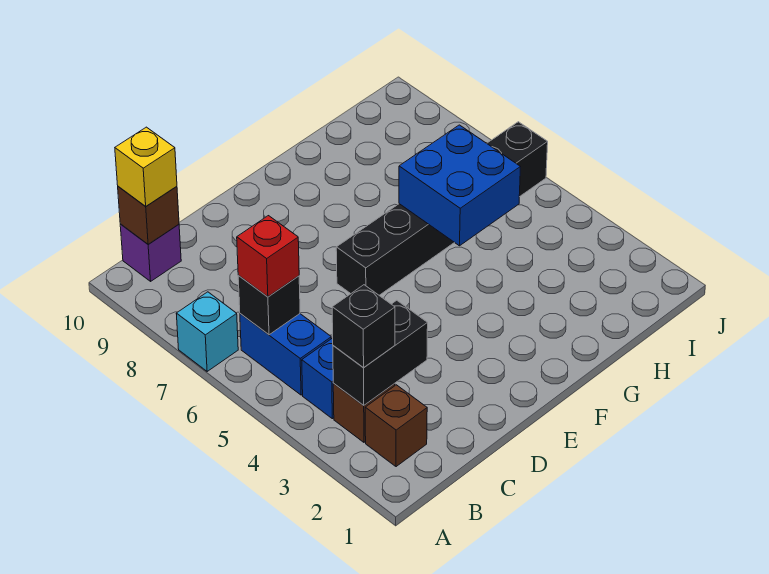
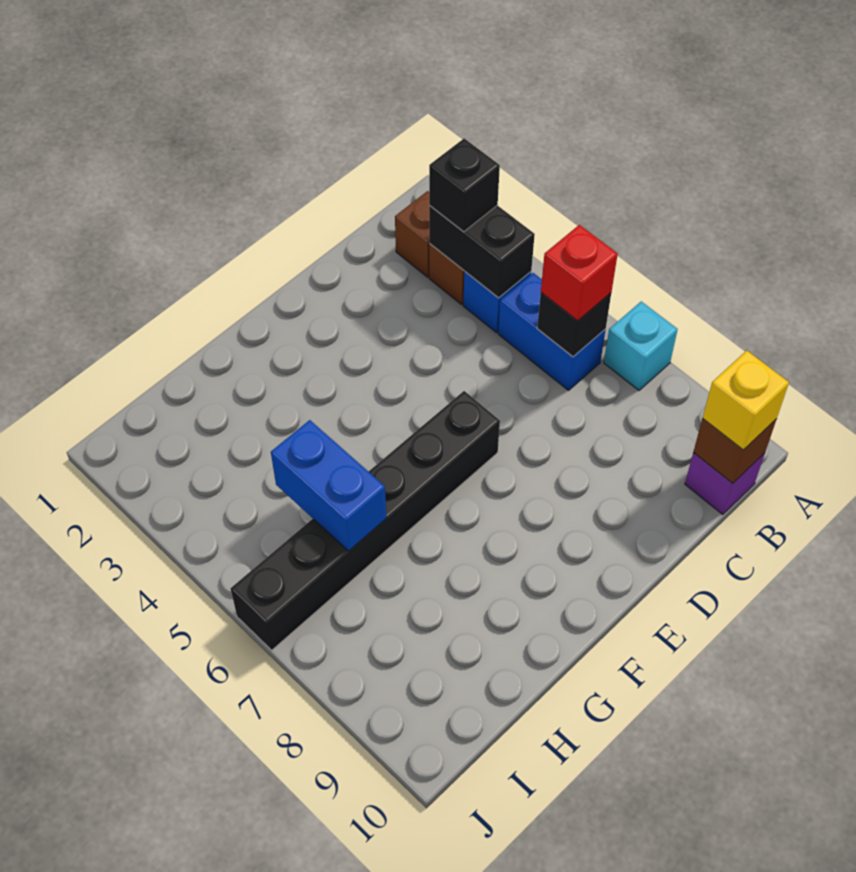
black 1x2 brick [333,300,428,405] -> black 1x2 brick turned to [429,205,535,298]
blue 2x2 brick [399,125,520,246] -> blue 1x2 brick [271,420,386,551]

